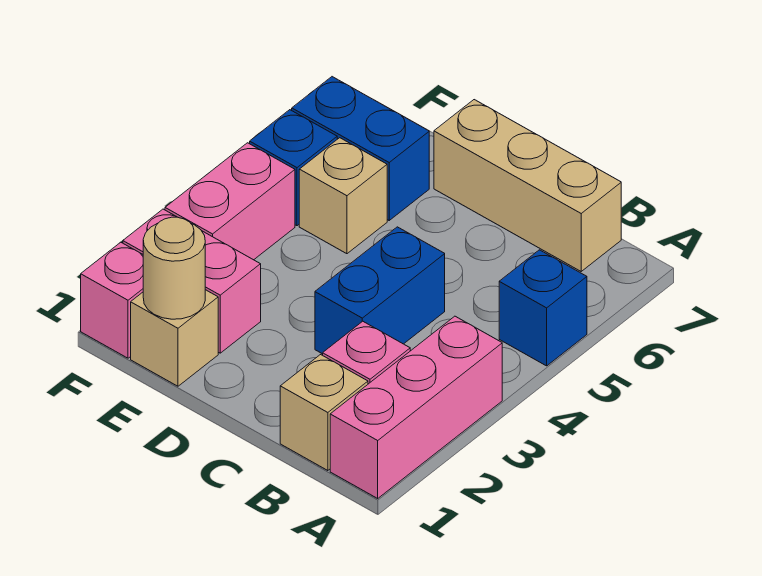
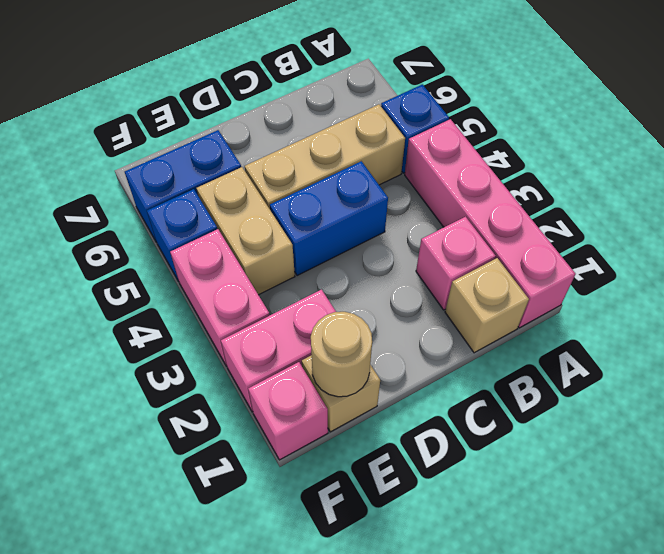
pink 1x3 brick [330,316,502,498] -> pink 1x4 brick [405,119,575,328]
tan 1x3 brick [434,100,621,271] -> tan 1x3 brick moved to [245,104,405,209]
blue 1x2 brick [315,227,445,354] -> blue 1x2 brick turned to [270,161,388,276]
tan 1x1 brick [299,138,387,254] -> tan 1x2 brick [196,167,295,295]

